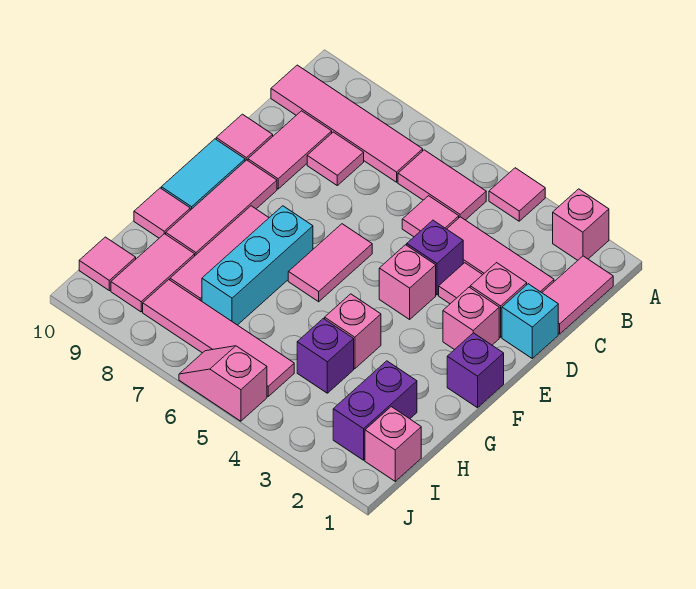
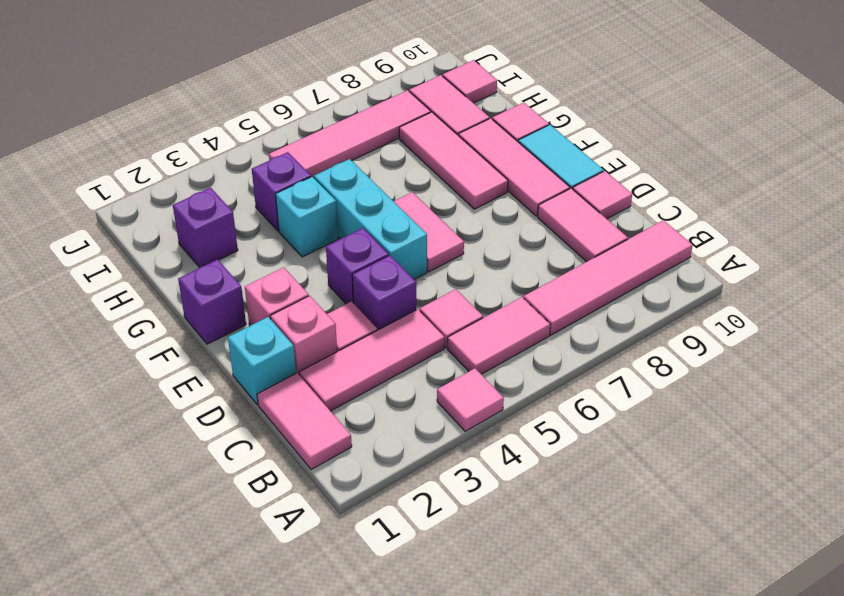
pink 1x1 brick [553,189,609,260] -> none
pink 1x1 tile [307,132,364,185] -> none
pink 1x1 brick [379,245,436,319] -> purple 1x1 brick [326,228,389,304]
cyan 1x3 brick [202,206,313,325] -> cyan 1x3 brick moved to [314,159,427,279]
pink 1x1 brick [325,294,381,369] -> cyan 1x1 brick [276,177,338,257]
purple 1x2 brick [333,361,417,460] -> purple 1x1 brick [173,188,238,268]
pink 1x1 brick [365,407,421,481] -> none
pink 1x2 slope [179,346,267,421] -> none

